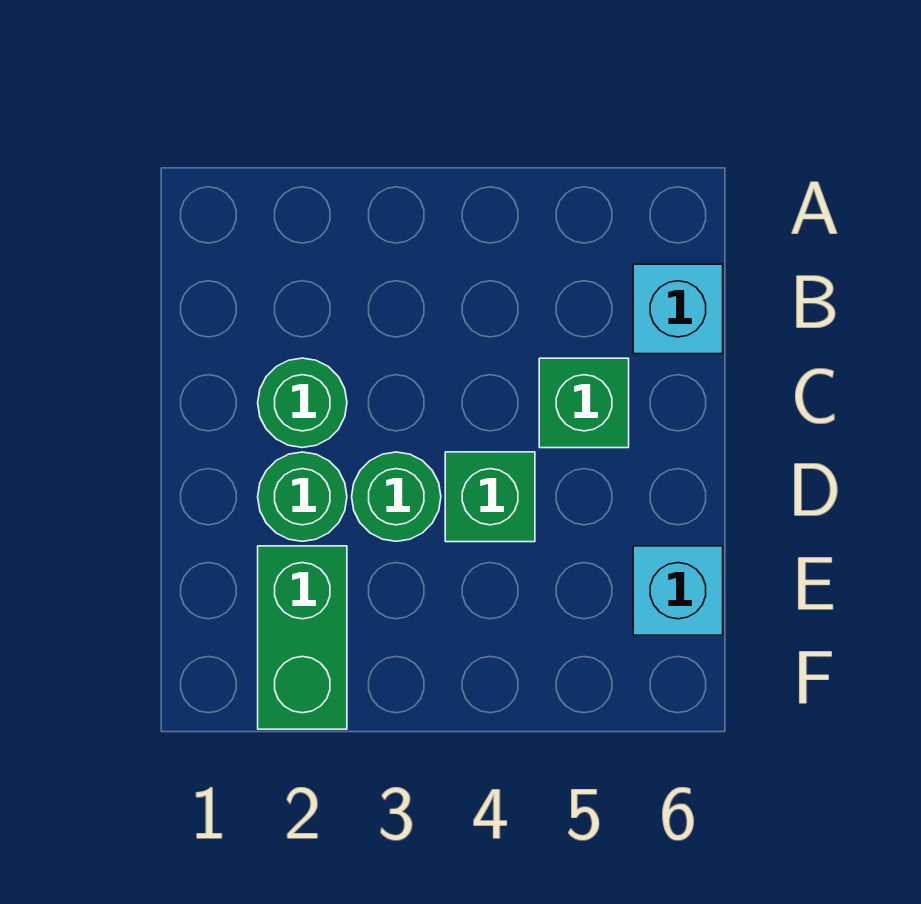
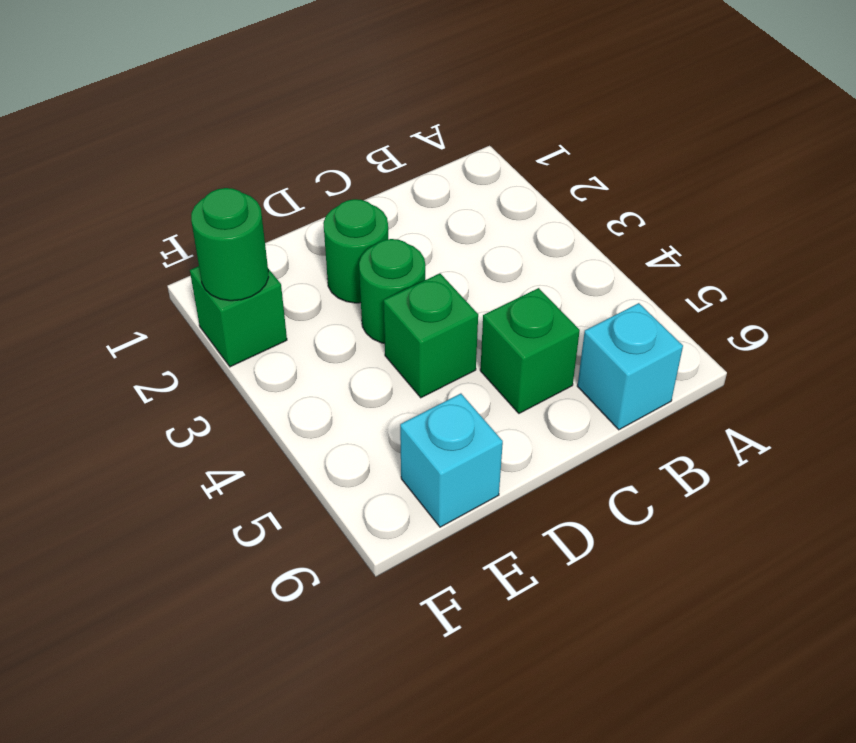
green 1x1 round brick [258,358,347,448] -> green 1x1 round brick moved to [191,188,269,301]
green 1x2 brick [258,546,347,729] -> green 1x1 brick [190,266,287,367]

